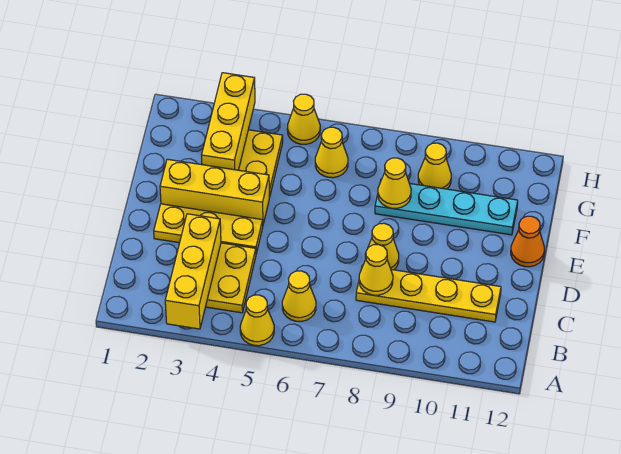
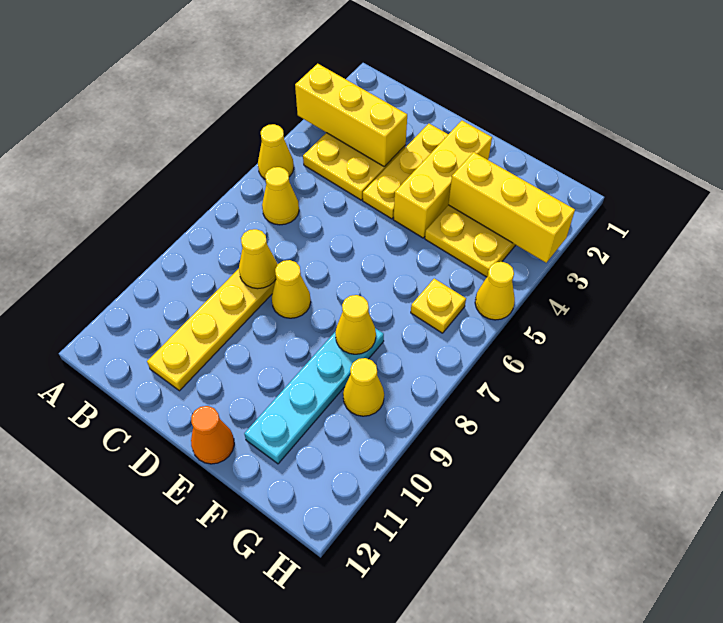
yellow 1x1 cone [315,127,348,178] -> yellow 1x1 plate [411,279,466,333]

